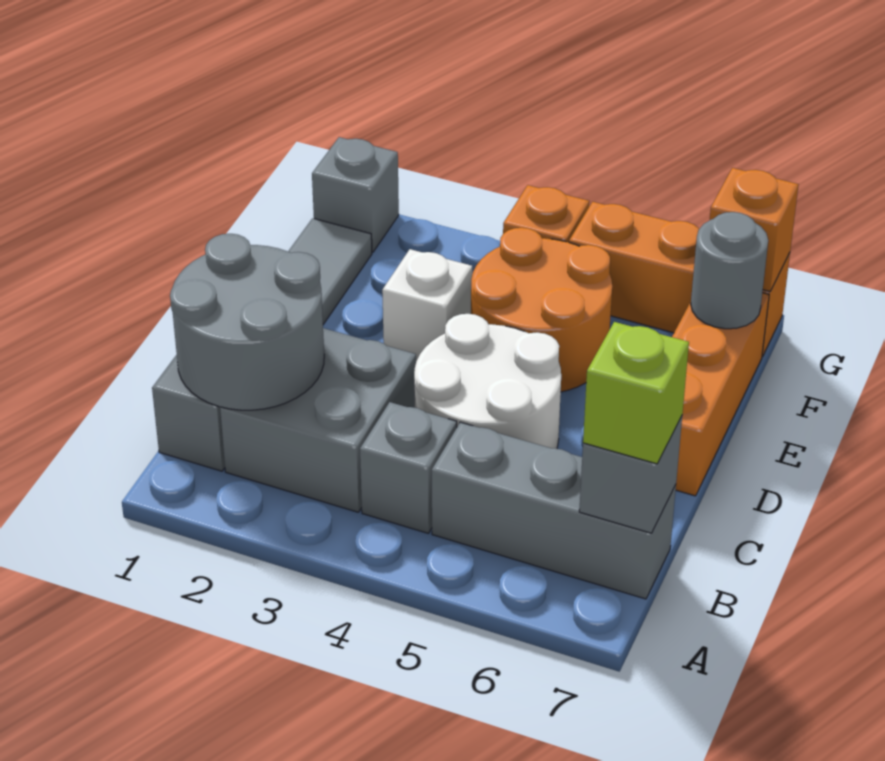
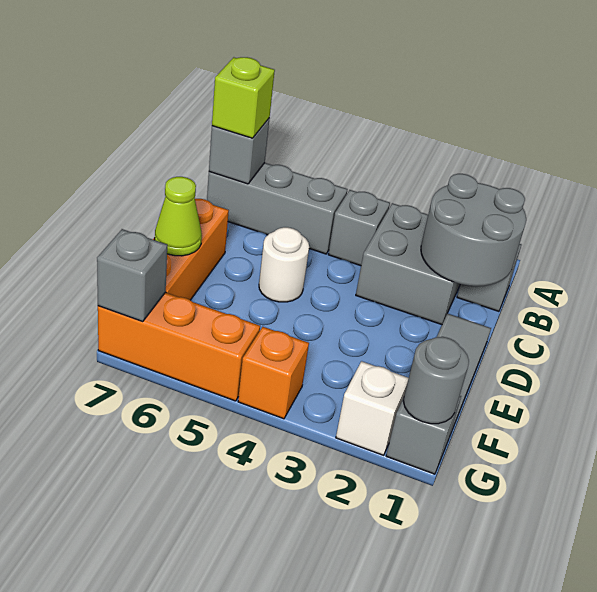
white 2x2 round brick [414,314,561,449] -> white 1x1 round brick [259,227,309,302]
white 1x1 brick [382,249,472,361] -> white 1x1 brick moved to [336,361,409,455]
orange 2x2 round brick [471,228,612,392] -> none
none -> lime 1x1 cone [155,177,202,256]
grey 1x1 round brick [691,212,768,329] -> grey 1x1 round brick moved to [403,337,469,424]
orange 1x1 brick [710,168,799,291] -> grey 1x1 brick [97,229,167,322]

